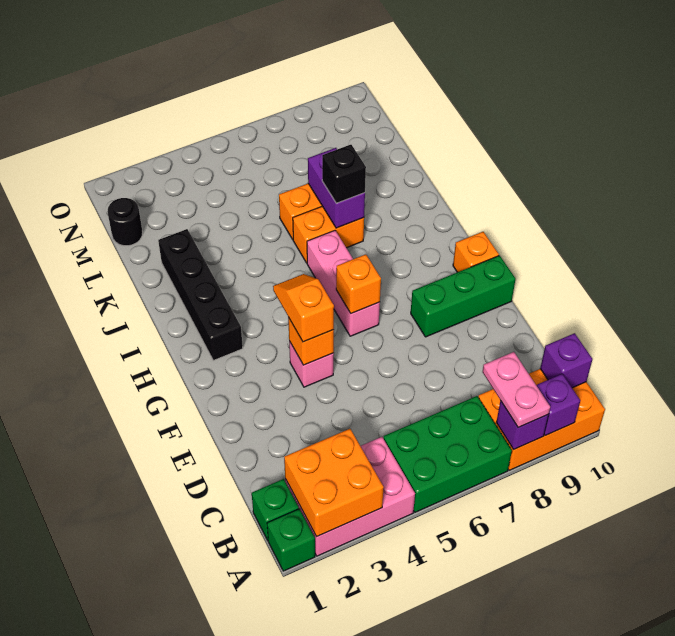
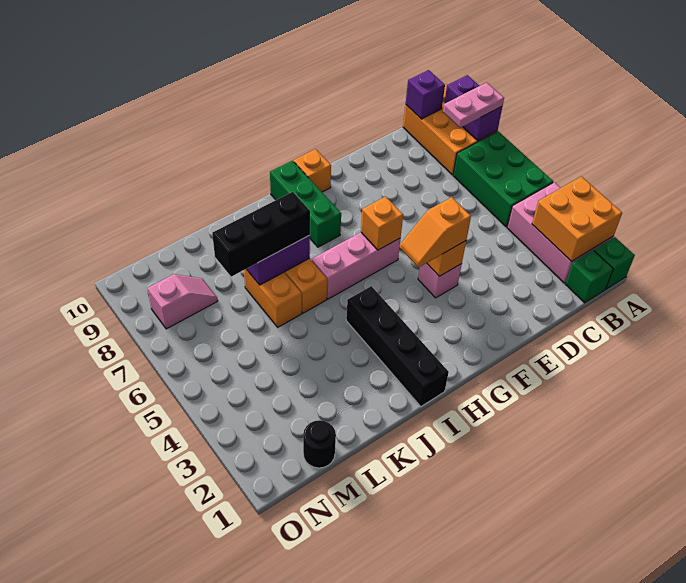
green 1x3 brick [411,255,515,337] -> green 1x3 brick moved to [270,161,341,247]
black 1x4 brick [158,229,243,360] -> black 1x4 brick turned to [346,286,449,406]
black 1x1 brick [322,145,366,203] -> black 1x3 brick [212,192,310,277]
none -> pink 1x2 slope [147,274,218,329]

